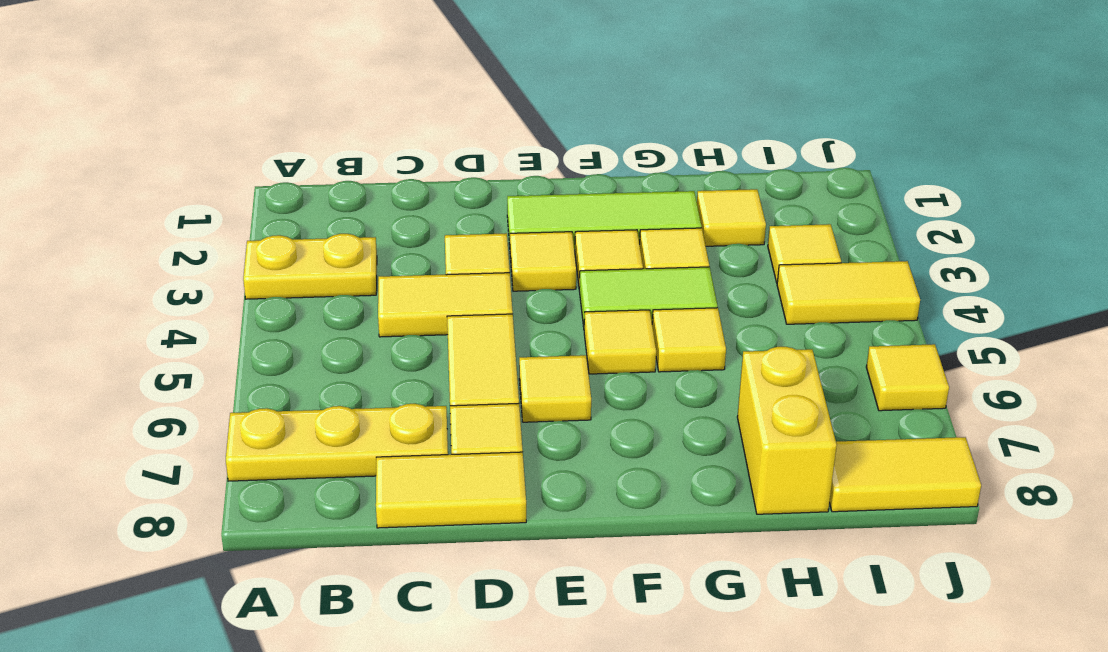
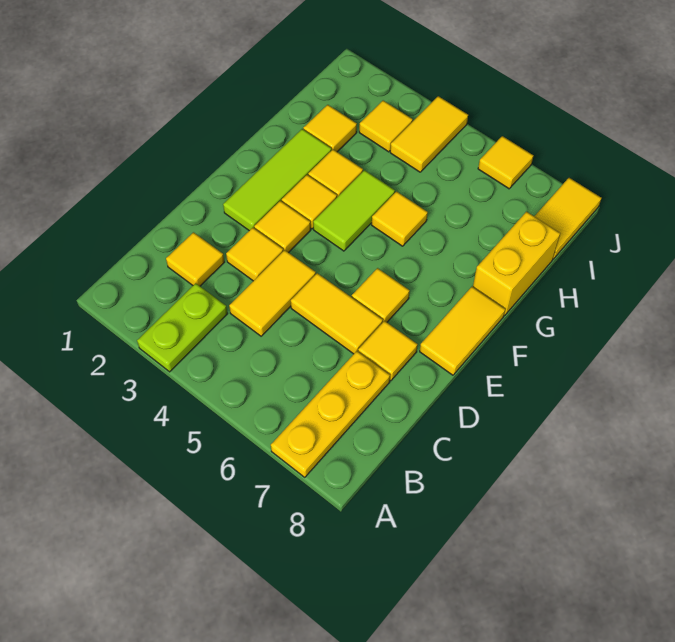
yellow 1x2 plate [243,234,377,299] -> lime 1x2 plate [137,283,228,372]
yellow 1x2 tile [376,452,526,528] -> yellow 1x2 tile moved to [420,287,505,375]
yellow 1x1 tile [584,310,656,374] -> yellow 1x1 tile moved to [166,232,224,286]
yellow 1x2 brick [737,347,837,514] -> yellow 1x2 brick turned to [473,212,560,316]

